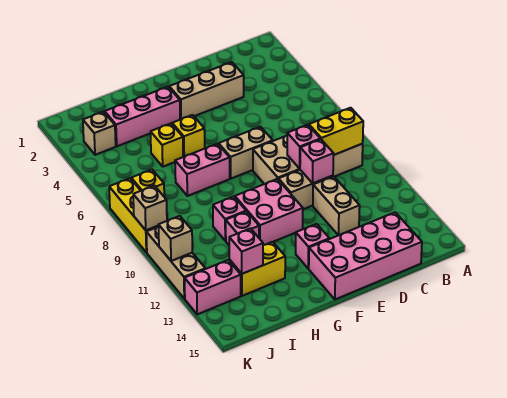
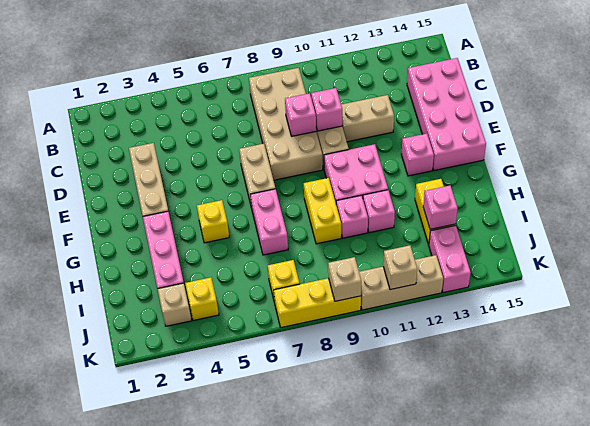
yellow 1x2 brick [309,108,363,155] -> yellow 1x2 brick moved to [304,178,341,244]
yellow 1x1 brick [151,123,183,167] -> yellow 1x1 brick moved to [185,277,219,321]

